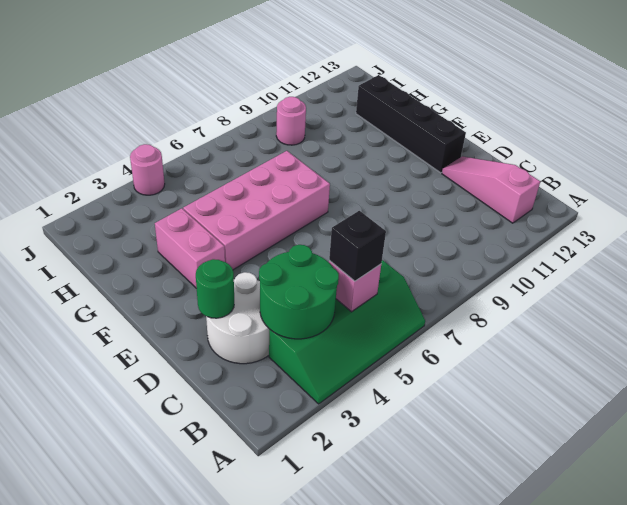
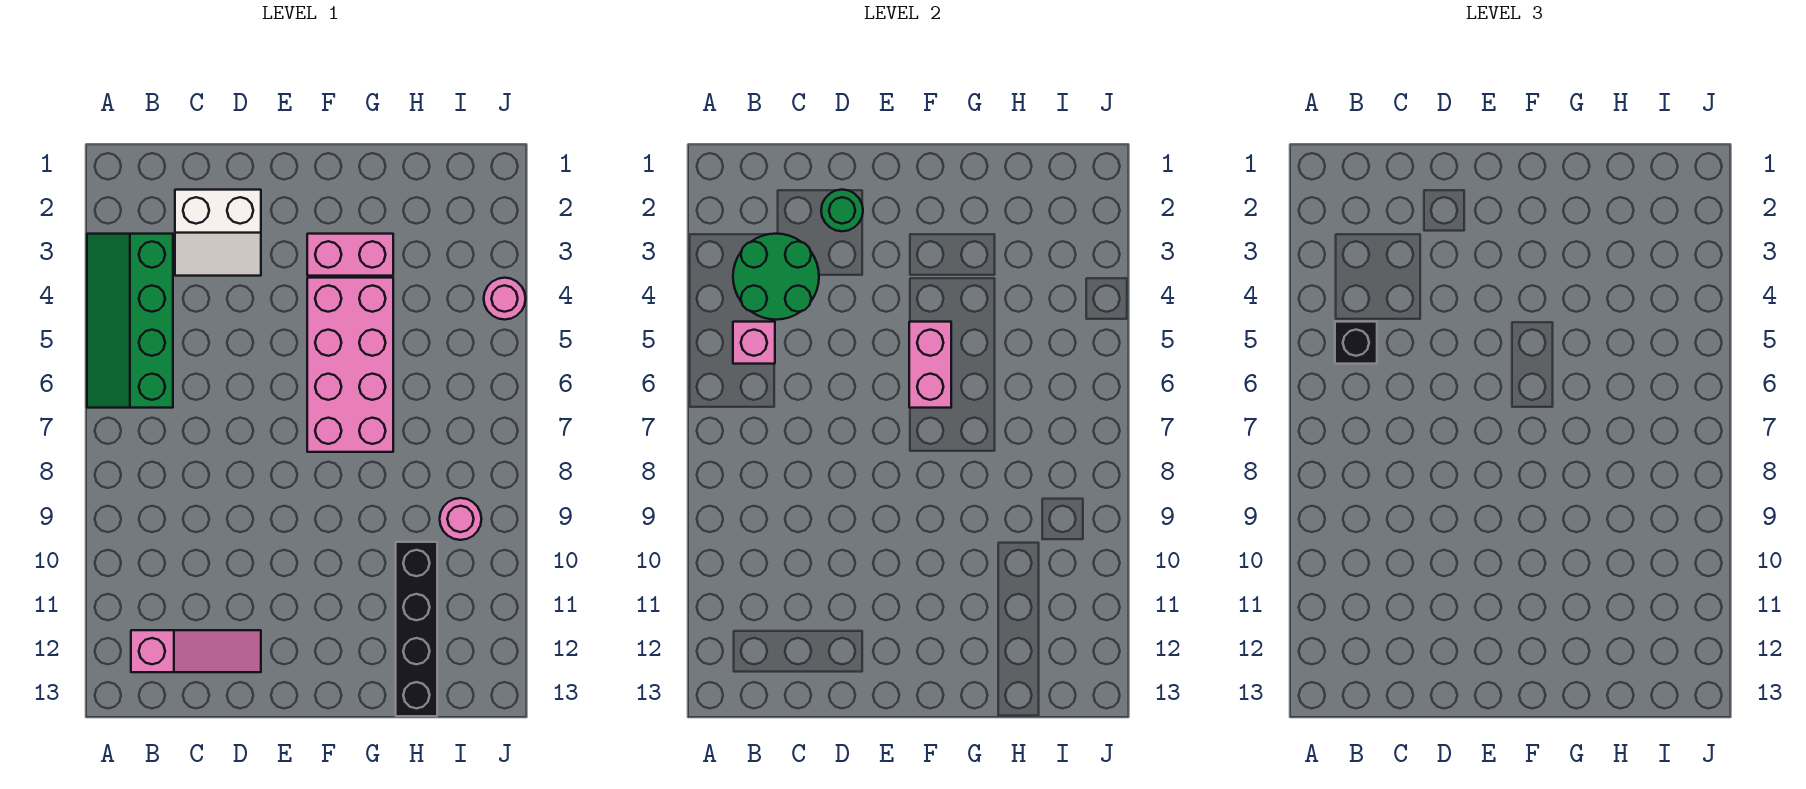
white 2x2 round brick [206,272,269,364] -> white 2x2 slope [175,190,261,276]
black 1x4 brick [356,75,466,173] -> black 1x4 brick turned to [396,542,437,716]
none -> pink 1x2 brick [909,322,951,408]

